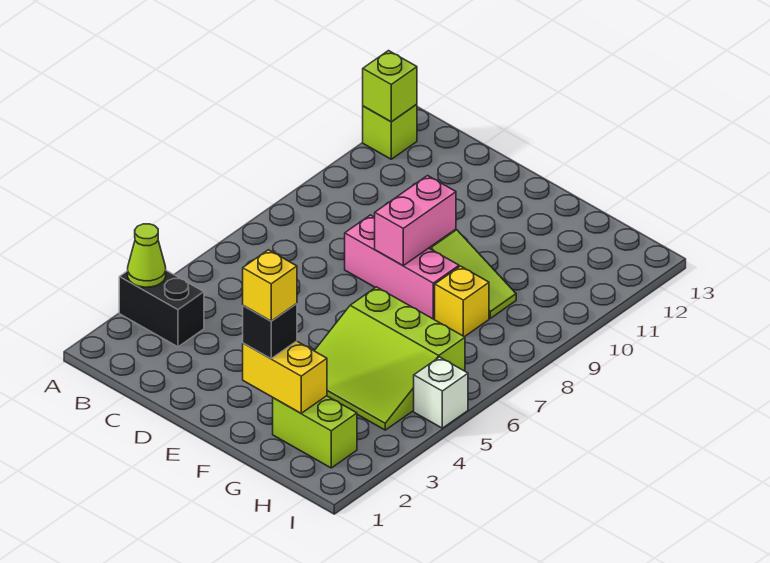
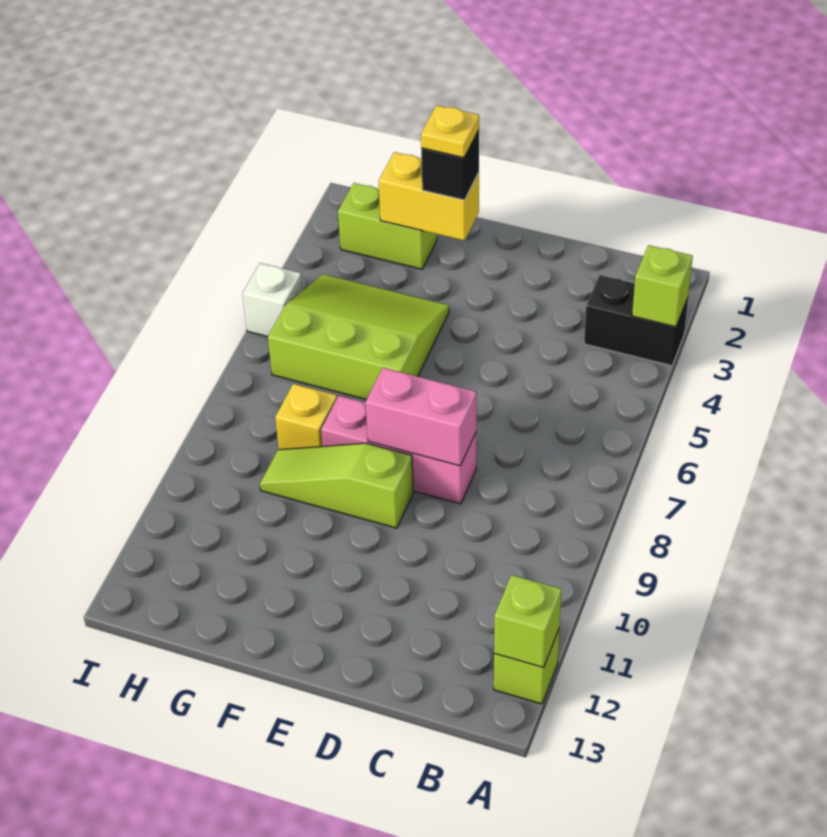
lime 1x1 cone [128,224,166,287] -> lime 1x1 brick [632,245,693,327]
pink 1x2 brick [375,176,456,266] -> pink 1x2 brick turned to [366,368,476,466]
yellow 1x1 brick [243,250,297,321] -> yellow 1x1 plate [421,105,479,158]

